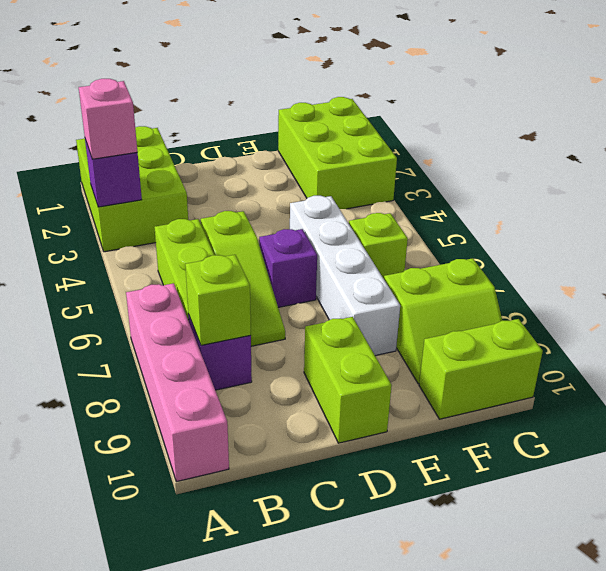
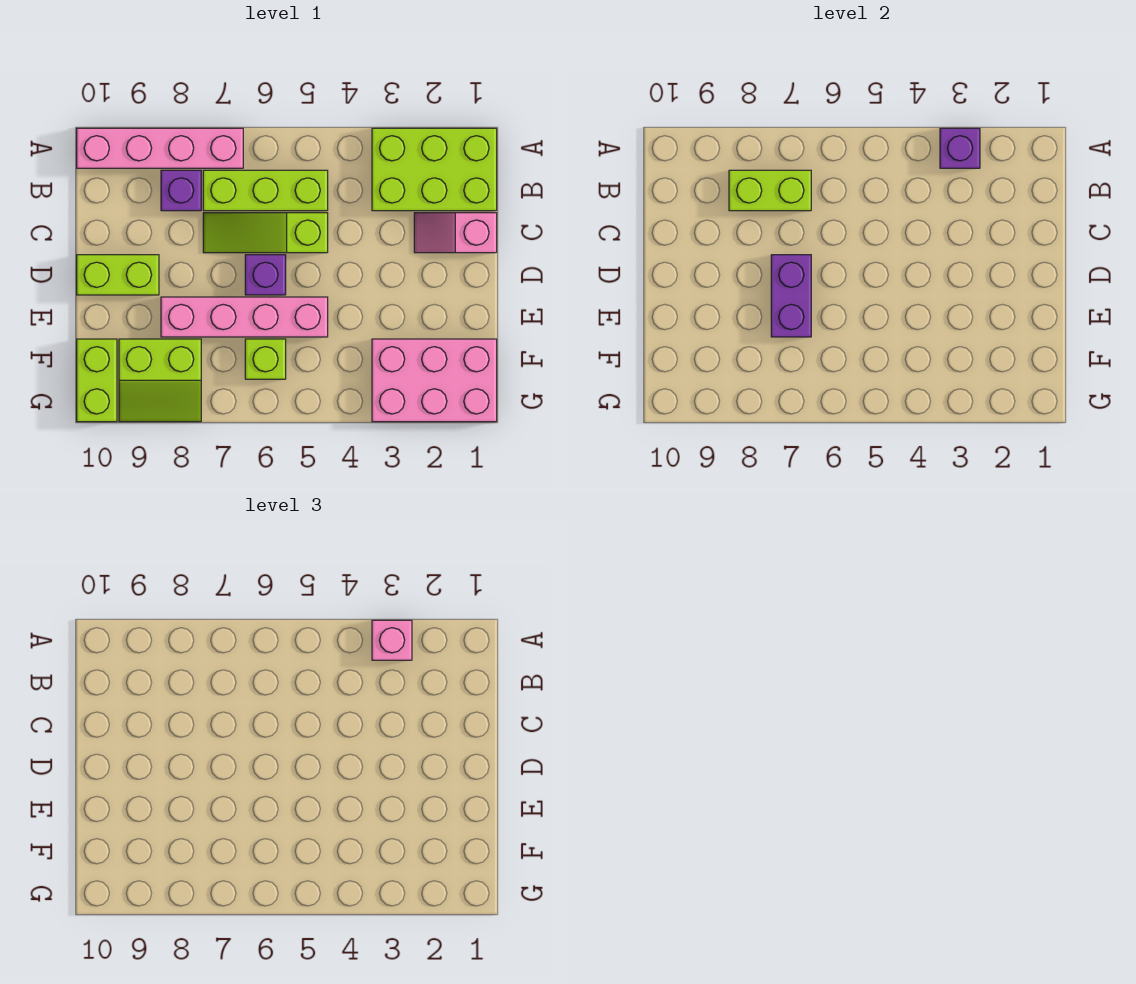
lime 1x1 brick [185,255,251,345] -> lime 1x2 brick [729,170,811,211]
none -> pink 1x2 slope [414,213,497,253]
none -> purple 1x2 brick [771,255,811,337]
white 1x4 brick [290,196,400,356] -> pink 1x4 brick [161,297,328,337]
lime 2x3 brick [278,97,397,209] -> pink 2x3 brick [372,339,497,422]
lime 2x2 slope [384,258,502,384] -> lime 2x2 slope turned to [119,339,201,422]

